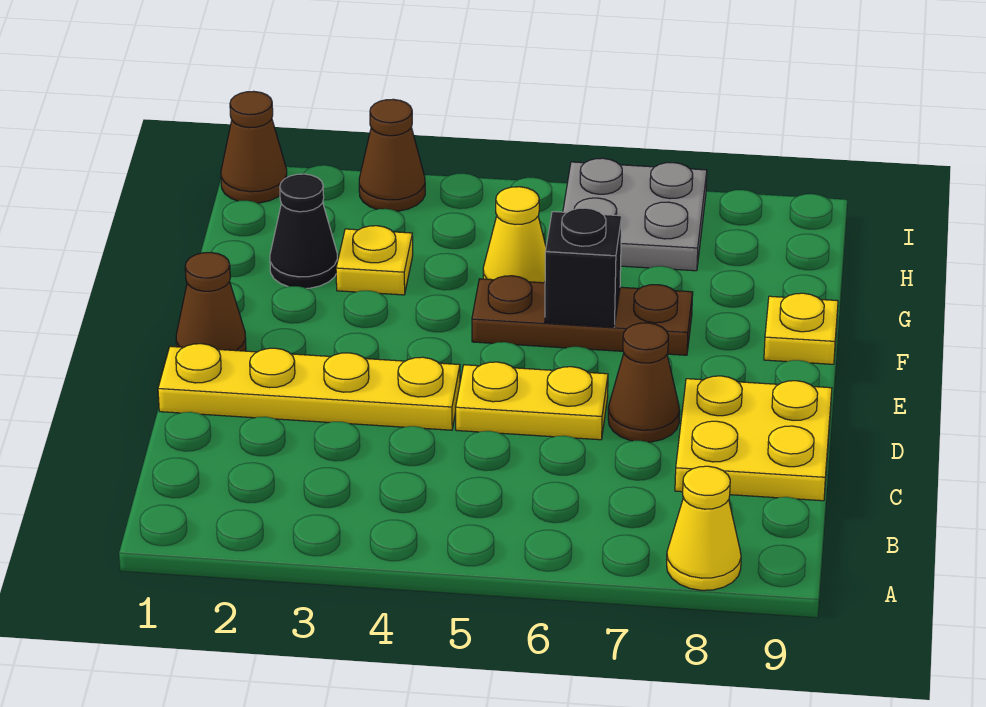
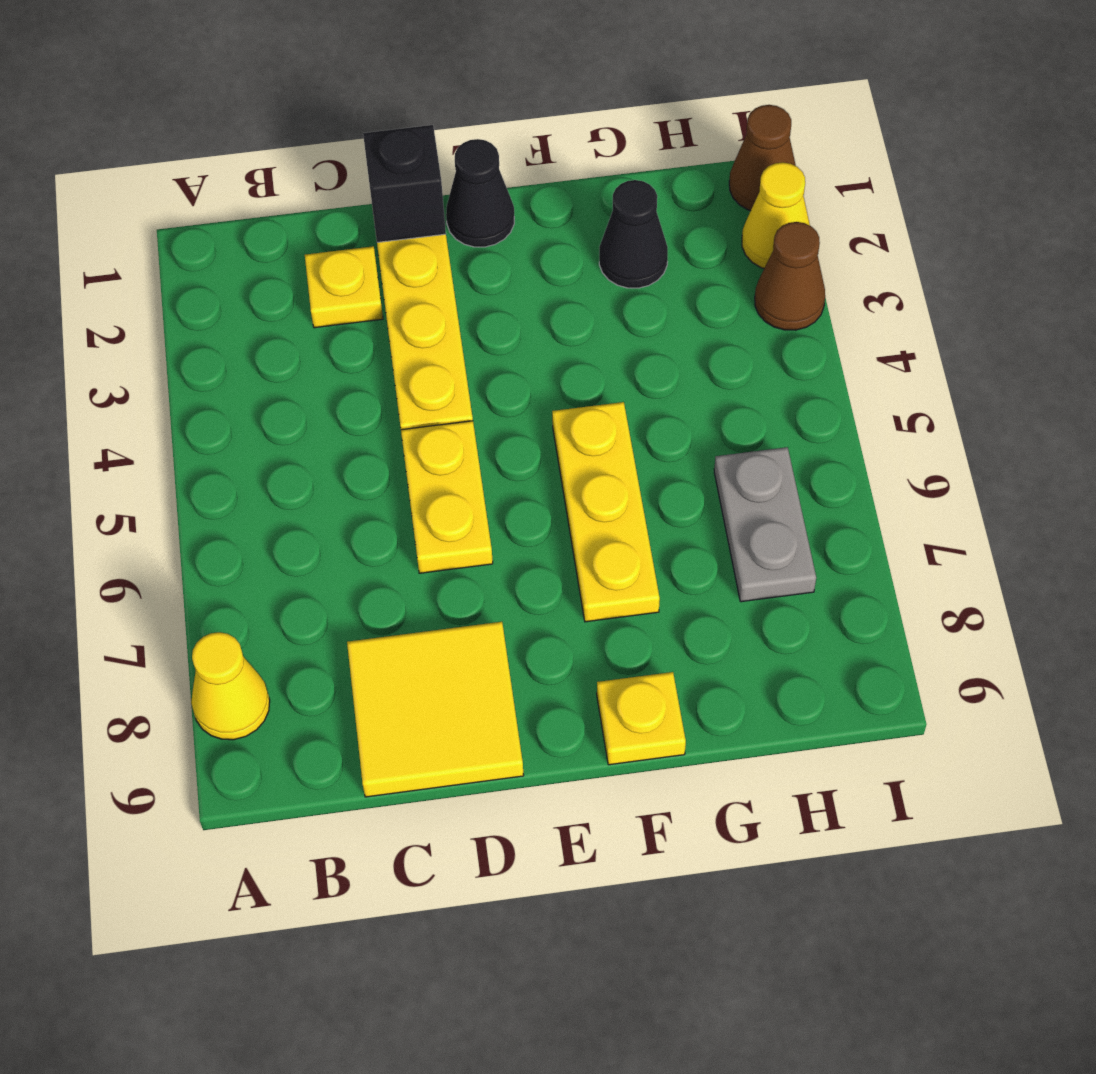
yellow 2x2 plate [675,376,832,501] -> yellow 2x2 tile [347,622,524,797]
brown 1x1 cone [608,323,680,442] -> none
brown 1x1 cone [176,252,246,351] -> black 1x1 cone [446,139,514,247]
brown 1x3 plate [472,276,693,355] -> yellow 1x3 plate [552,402,660,622]
black 1x1 brick [545,208,622,327] -> black 1x1 brick moved to [363,125,446,242]
yellow 1x1 plate [336,226,413,295] -> yellow 1x1 plate moved to [305,246,383,328]
yellow 1x1 cone [483,187,546,283] -> yellow 1x1 cone moved to [742,162,810,268]
grey 2x2 plate [563,158,707,271] -> grey 1x2 plate [714,447,816,602]

